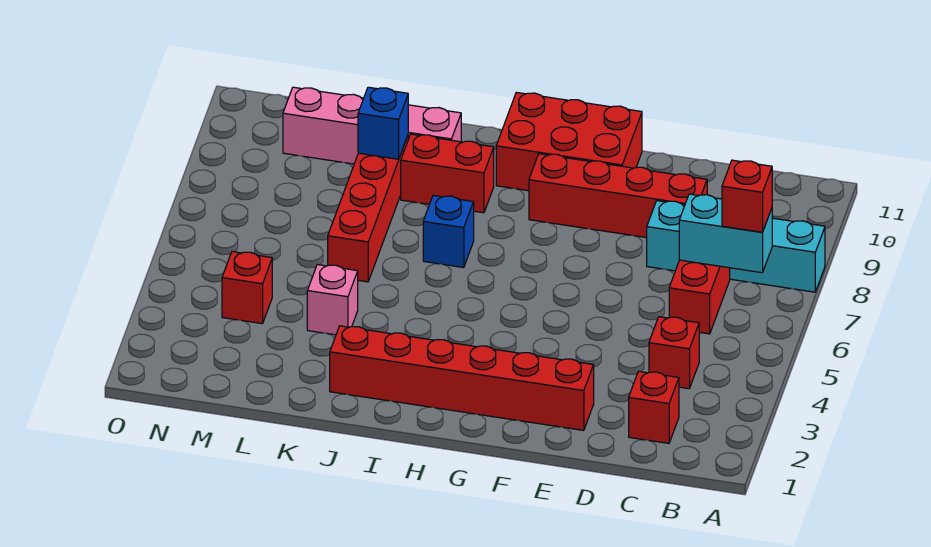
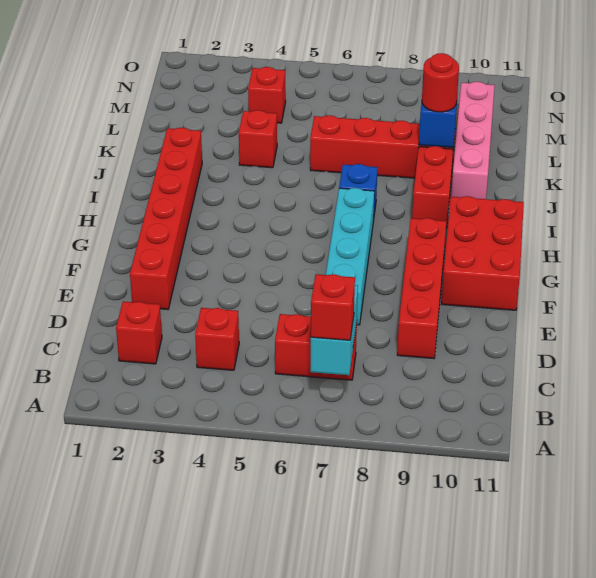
cyan 1x4 brick [647,201,825,292] -> cyan 1x4 brick moved to [326,188,374,325]
pink 1x1 brick [307,265,358,335] -> red 1x1 brick [239,110,277,168]
none -> red 1x1 round brick [422,53,459,112]

